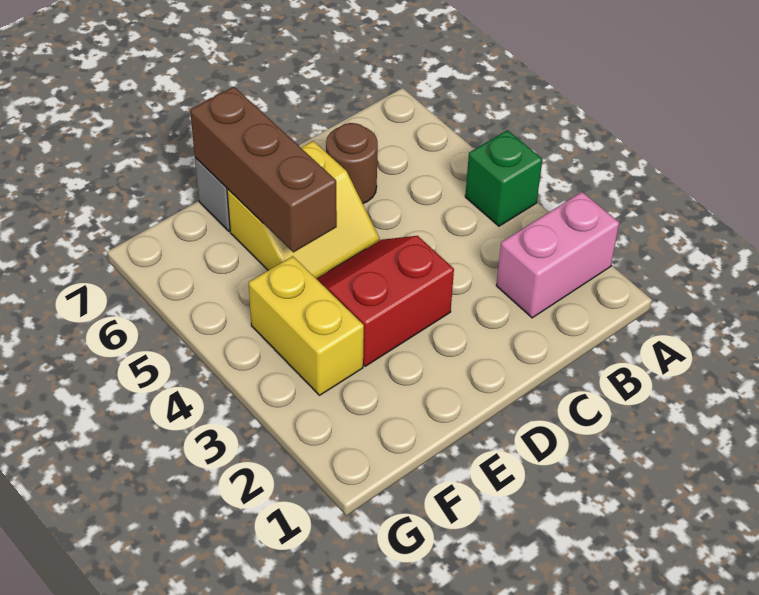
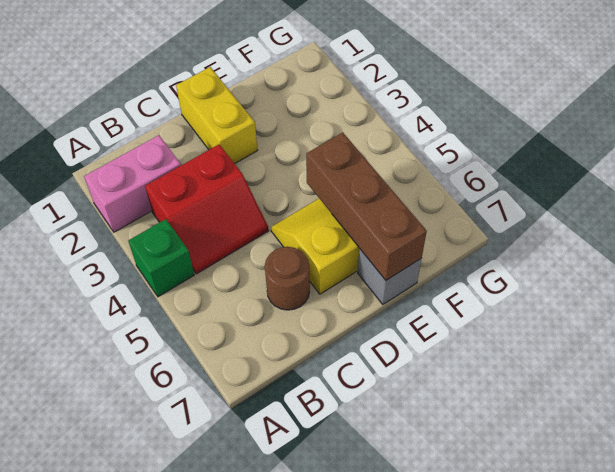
red 2x2 slope [317,236,454,366] -> red 2x2 slope moved to [145,145,269,274]
yellow 1x2 brick [249,256,364,395] -> yellow 1x2 brick moved to [176,67,258,164]

